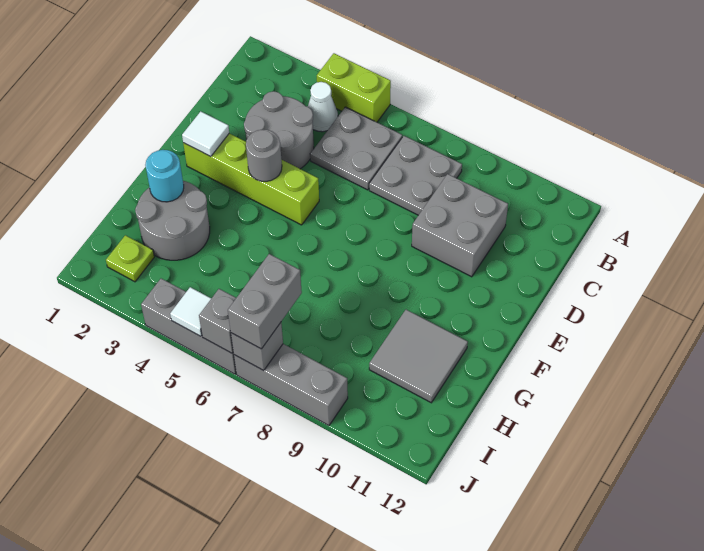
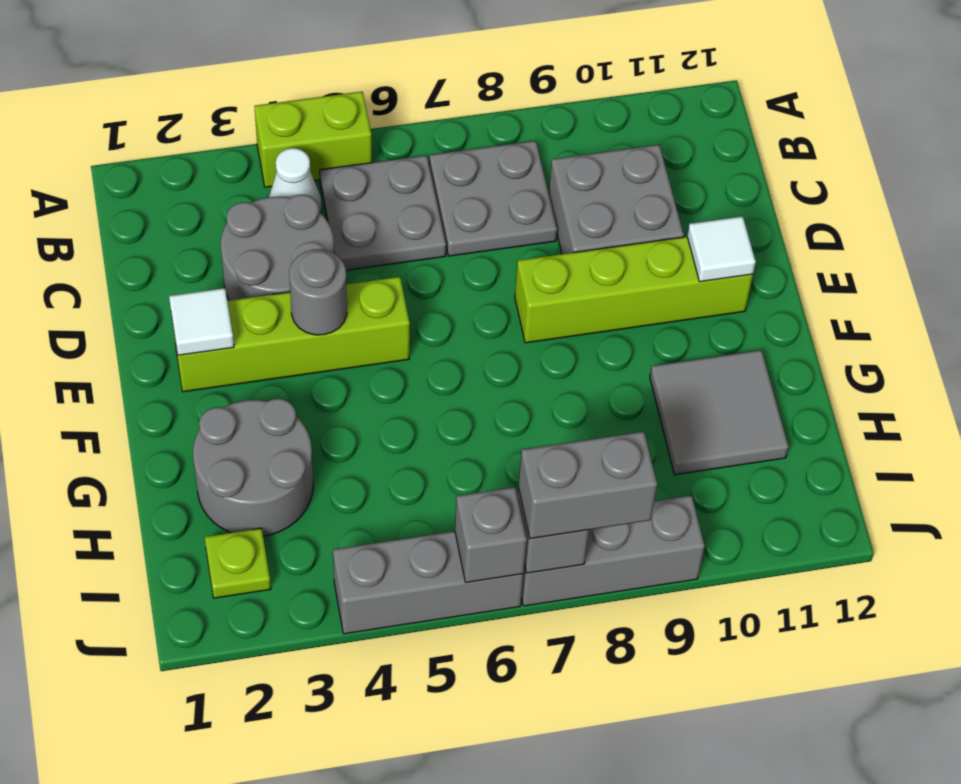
none -> lime 1x4 brick [515,237,753,343]
cyan 1x1 round brick [145,150,184,202] -> none
grey 1x2 brick [228,254,302,349] -> grey 1x2 brick turned to [518,431,657,539]
white 1x1 tile [170,287,211,336] -> white 1x1 tile moved to [687,216,756,282]

